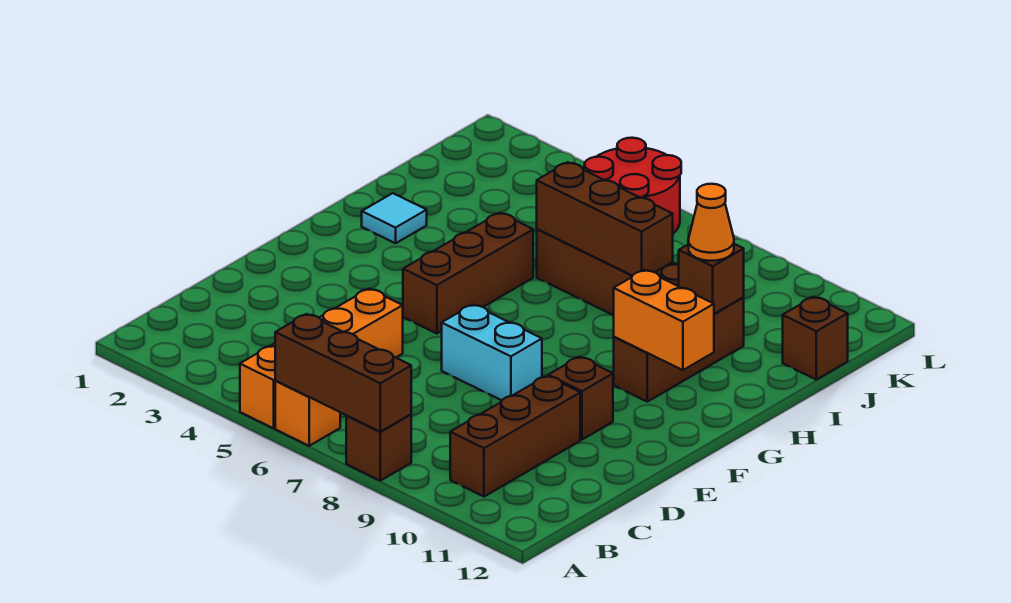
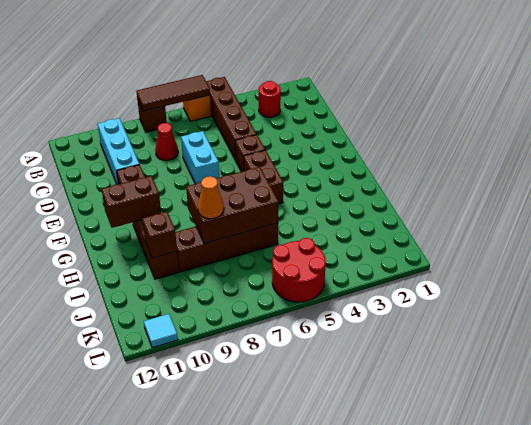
orange 1x4 brick [240,289,403,428] -> brown 1x4 brick [206,77,257,160]
brown 1x3 brick [275,314,411,432] -> brown 1x3 tile [137,75,210,111]
none -> red 1x1 round brick [259,81,281,117]
brown 1x3 brick [450,376,580,497] -> cyan 1x3 brick [98,118,139,185]
none -> red 1x1 cone [155,123,178,160]
cyan 1x2 brick [442,305,542,400] -> cyan 1x2 brick turned to [181,131,219,184]
brown 1x3 brick [403,213,533,334] -> brown 1x2 brick [244,150,283,204]
orange 1x2 brick [613,270,714,370] -> brown 1x2 brick [102,176,161,228]
cyan 1x1 tile [362,193,427,243] -> cyan 1x1 tile moved to [144,314,178,348]
brown 1x3 brick [537,162,673,276] -> brown 2x3 brick [186,167,279,244]
orange 1x1 cone [688,184,734,261] -> orange 1x1 cone moved to [198,176,224,219]
brown 1x1 brick [783,297,848,380] -> brown 1x1 brick moved to [235,135,265,172]

